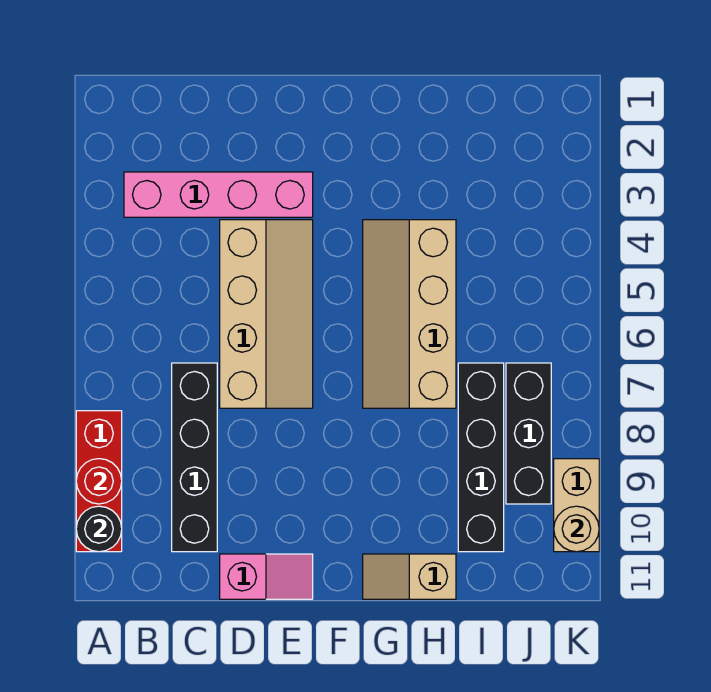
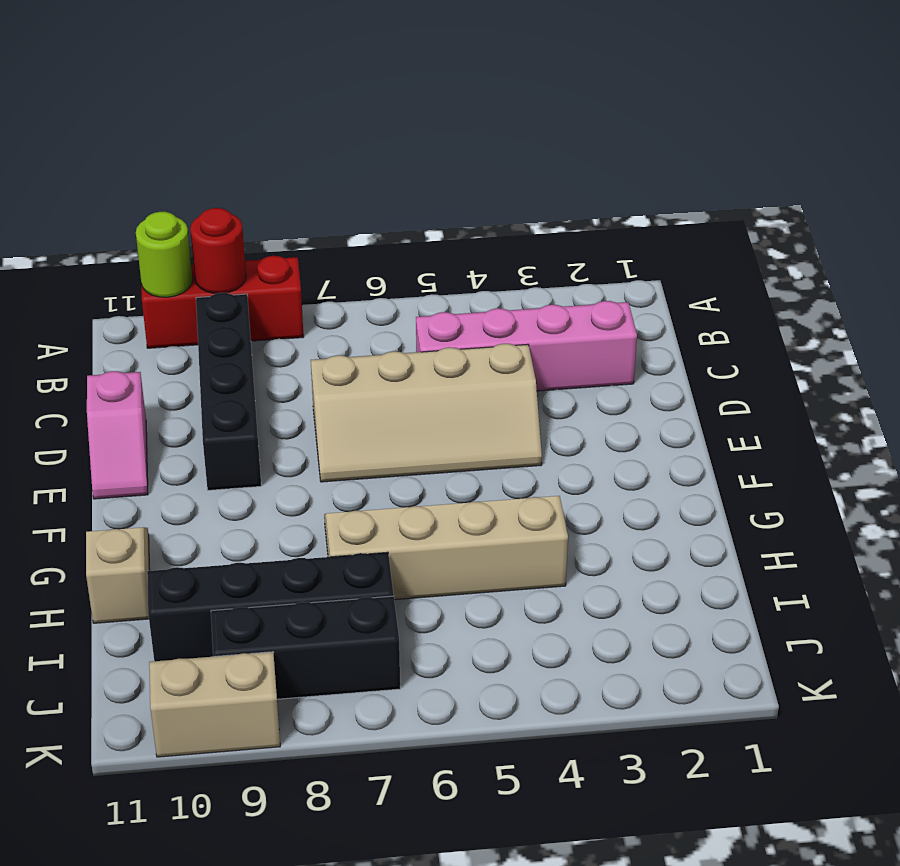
black 1x1 round brick [76,506,122,552] -> lime 1x1 round brick [136,212,192,297]
pink 1x4 brick [124,172,313,217] -> pink 1x4 brick turned to [416,301,637,391]
black 1x4 brick [172,363,217,552] -> black 1x4 brick turned to [196,293,261,490]
tan 1x1 round brick [554,506,599,552] -> none

